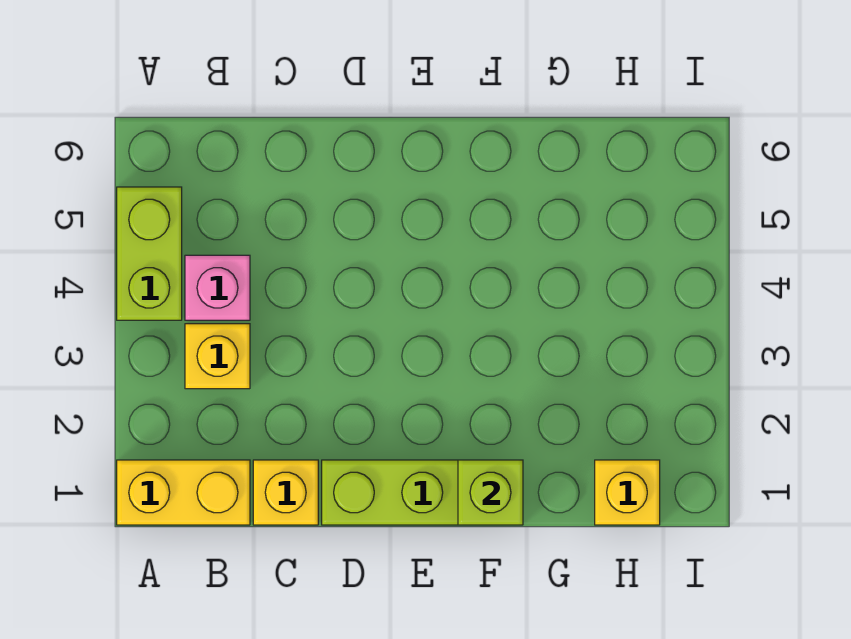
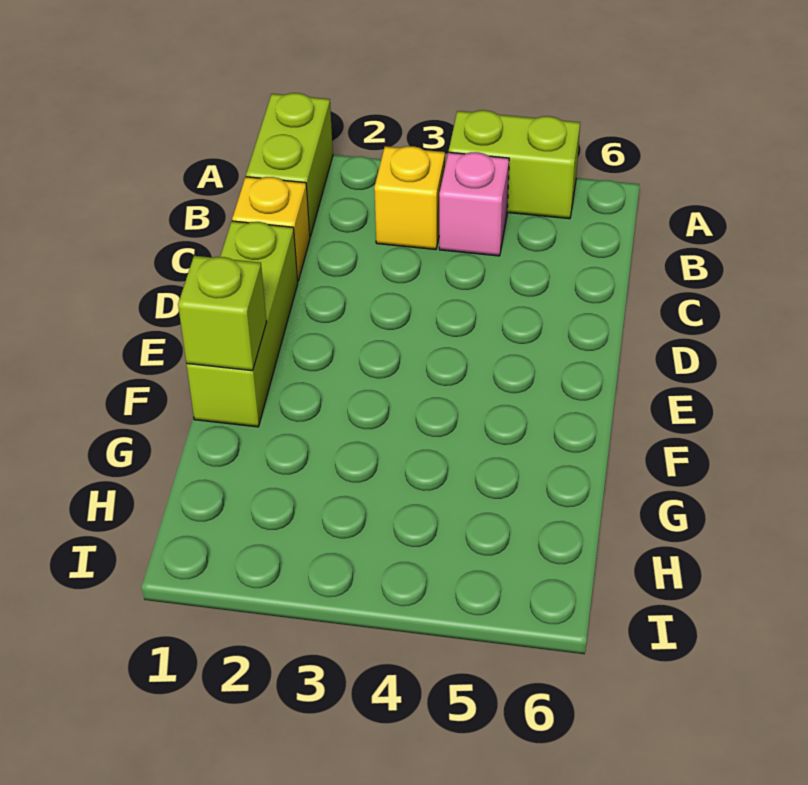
yellow 1x2 brick [117,460,250,525] -> lime 1x2 brick [246,93,333,237]
yellow 1x1 brick [595,460,660,525] -> none

